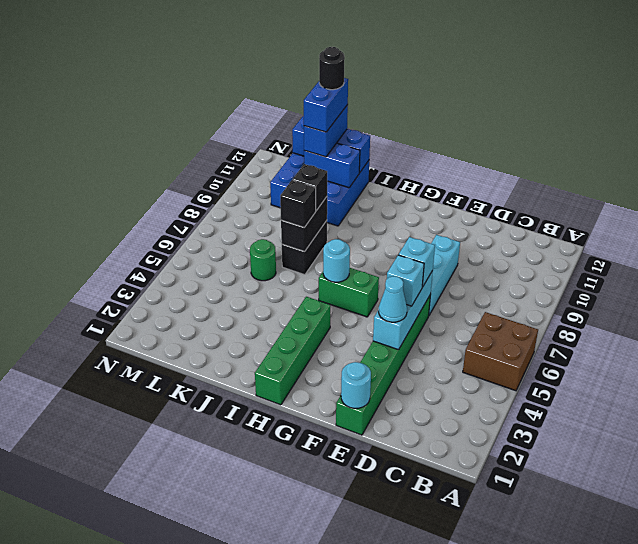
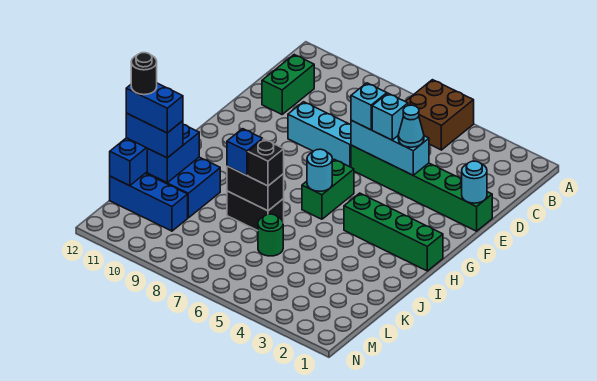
none -> green 1x2 brick [262,55,314,114]
black 1x1 brick [293,164,327,211] -> blue 1x1 brick [227,129,263,176]

